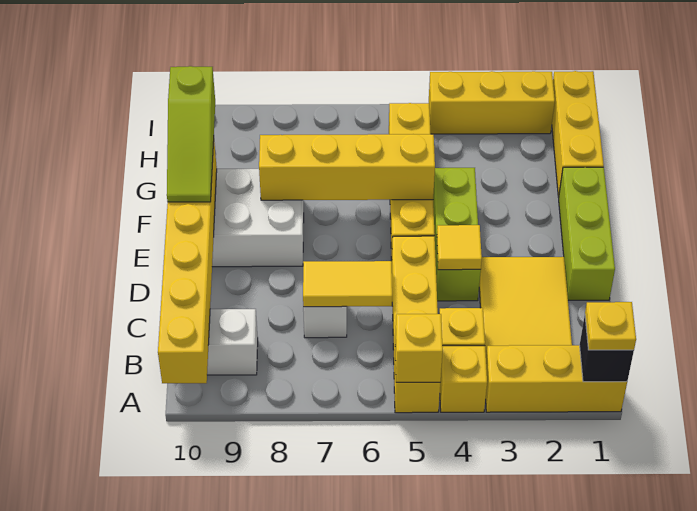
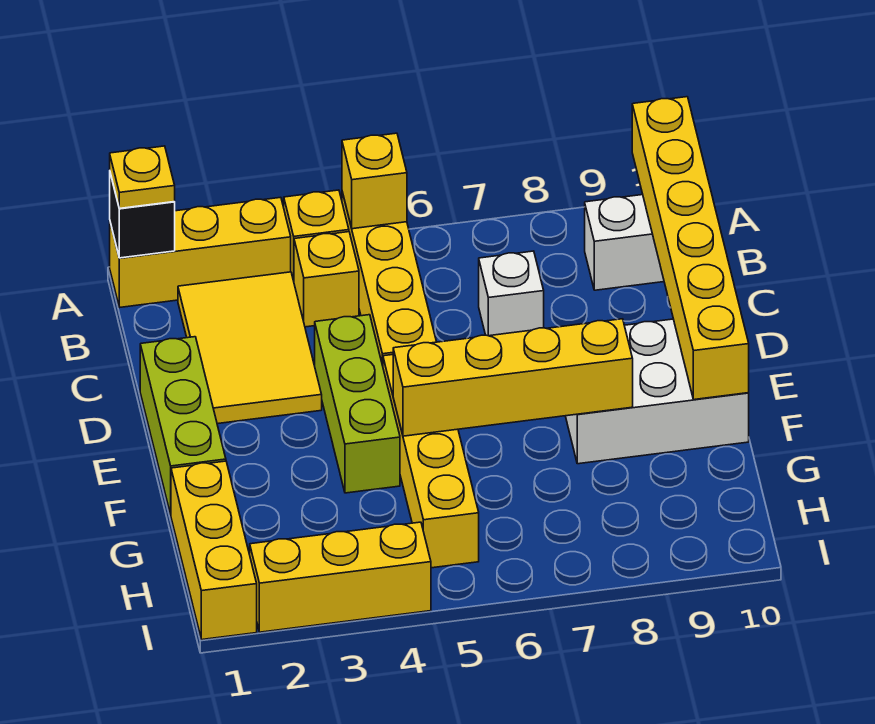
yellow 1x2 tile [303,261,392,307] -> none
yellow 1x1 tile [437,225,482,270] -> none
lime 1x3 slope [167,66,215,202] -> none

